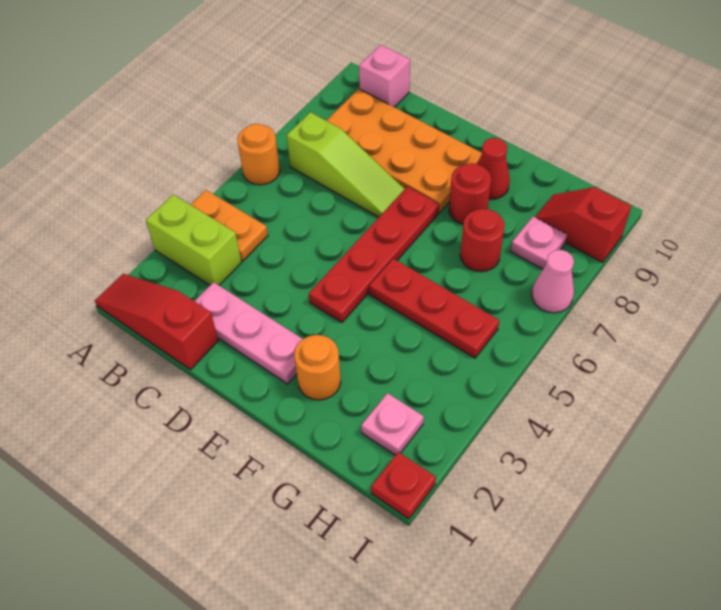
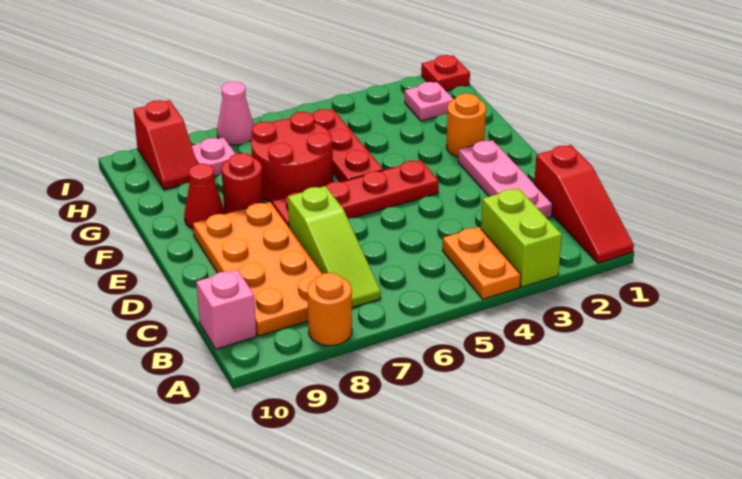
orange 1x1 round brick [237,124,280,185] -> orange 1x1 round brick moved to [307,273,352,346]
lime 1x3 slope [287,112,405,217] -> lime 1x3 slope turned to [288,186,381,308]
red 1x1 round brick [460,209,505,272] -> red 2x2 round brick [251,112,333,202]

